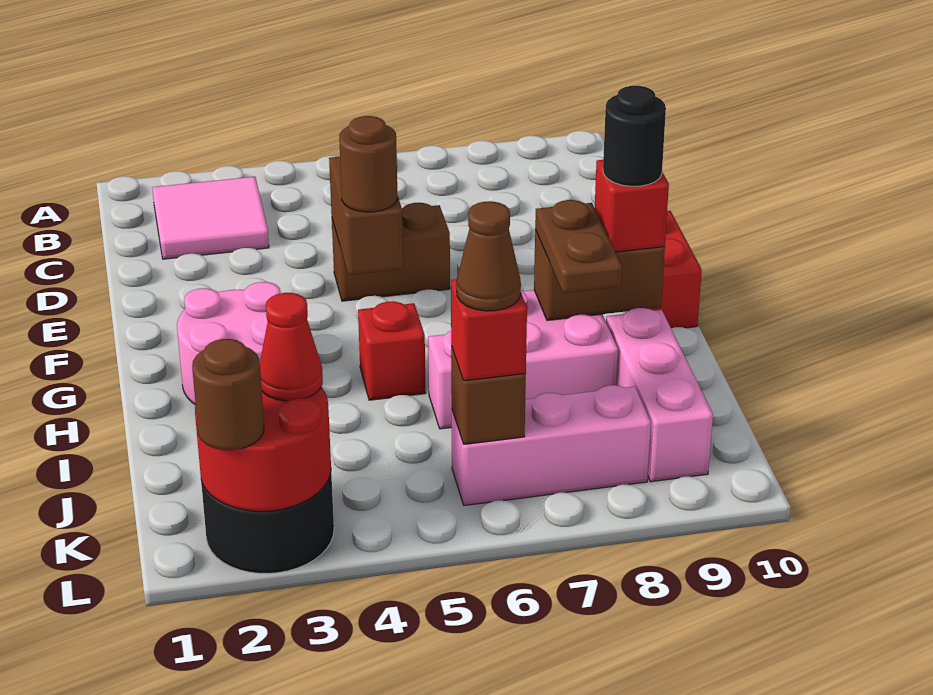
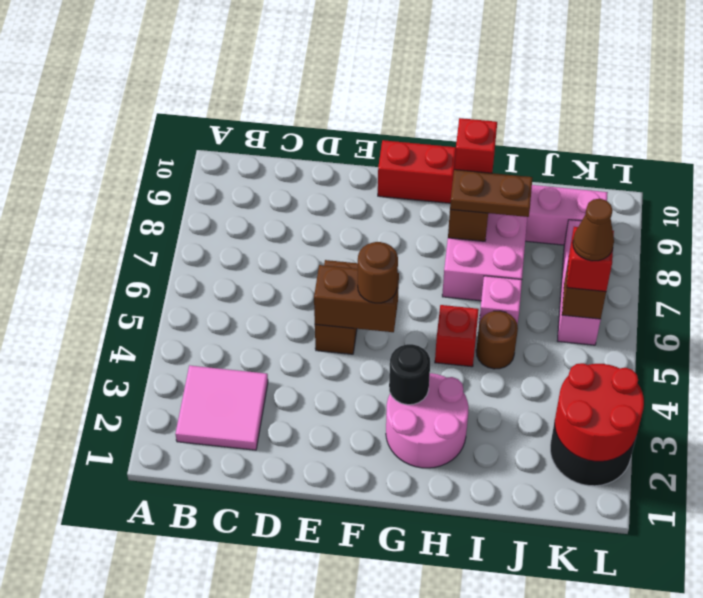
black 1x1 round brick [603,86,666,186] -> black 1x1 round brick moved to [389,344,430,405]
red 1x1 cone [260,293,323,401] -> none
brown 1x1 round brick [192,339,264,450] -> brown 1x1 round brick moved to [476,311,518,369]

